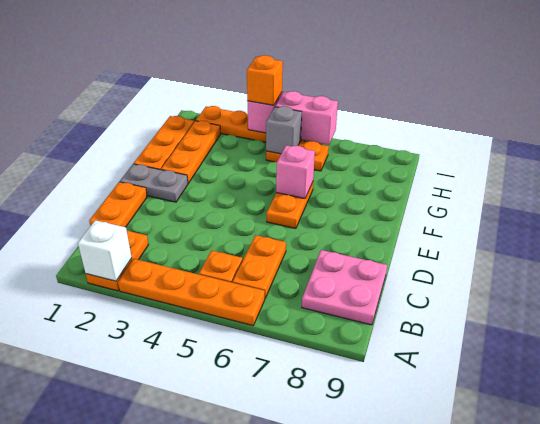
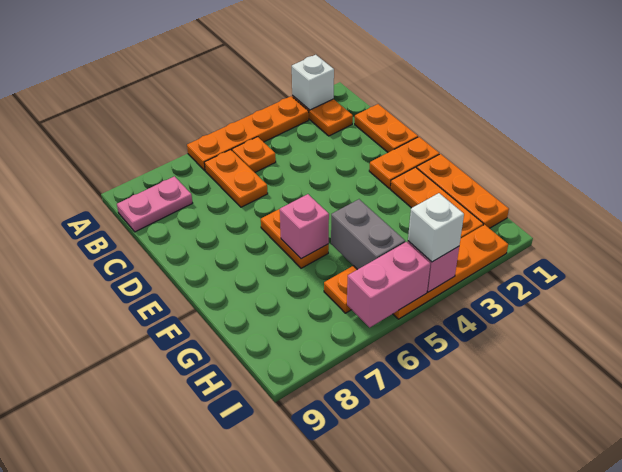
pink 2x2 plate [302,250,387,325] -> pink 1x2 plate [117,176,192,232]
grey 1x2 plate [120,164,188,202] -> orange 1x2 plate [369,137,439,189]
grey 1x1 brick [266,106,302,154] -> grey 1x2 brick [331,199,405,270]
orange 1x1 brick [247,55,283,105] -> white 1x1 brick [408,193,464,262]

